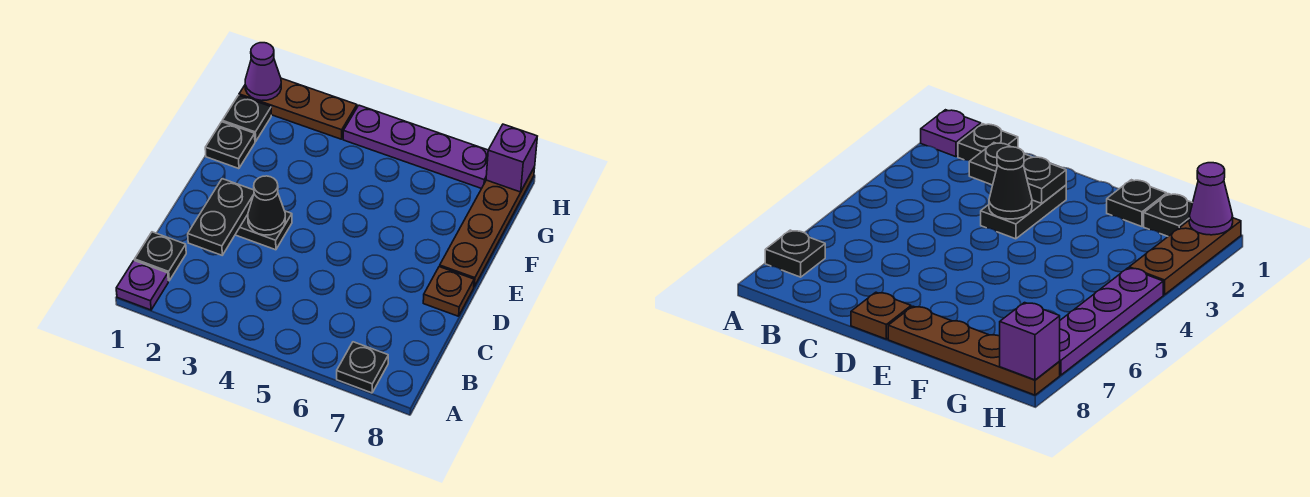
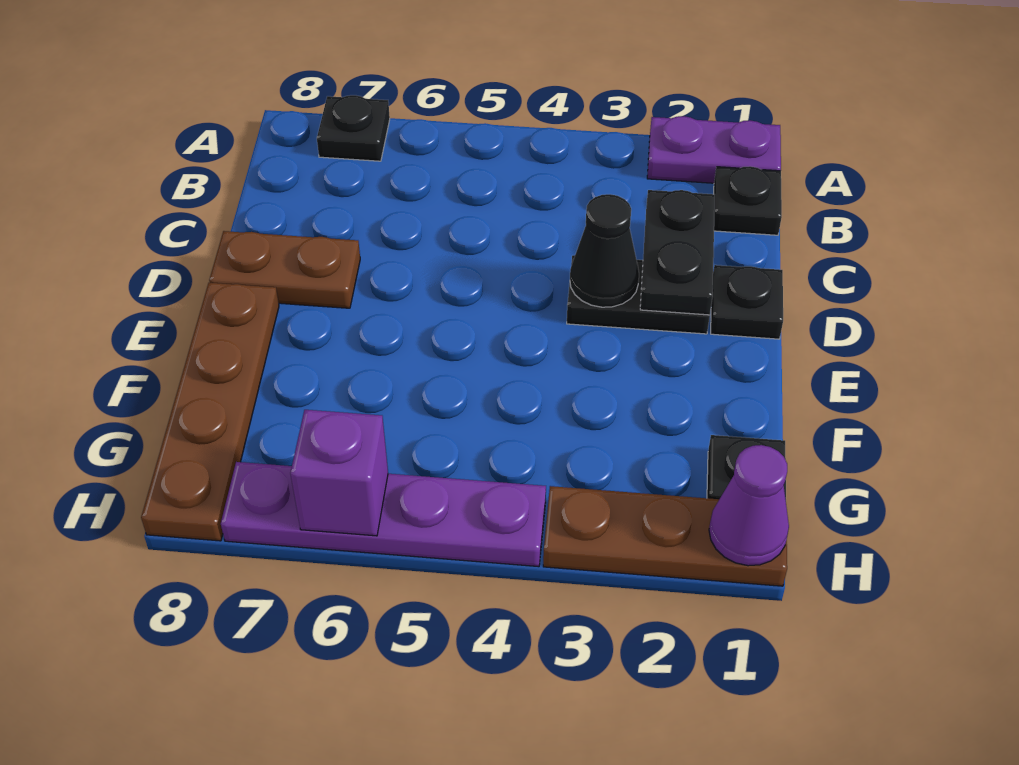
purple 1x1 plate [116,260,168,310] -> purple 1x2 plate [647,116,781,183]
brown 1x1 plate [423,267,474,316] -> brown 1x2 plate [209,231,360,308]
black 1x1 plate [205,122,255,169] -> black 1x1 plate moved to [711,265,783,339]
purple 1x1 brick [486,124,537,192] -> purple 1x1 brick moved to [290,410,388,536]

